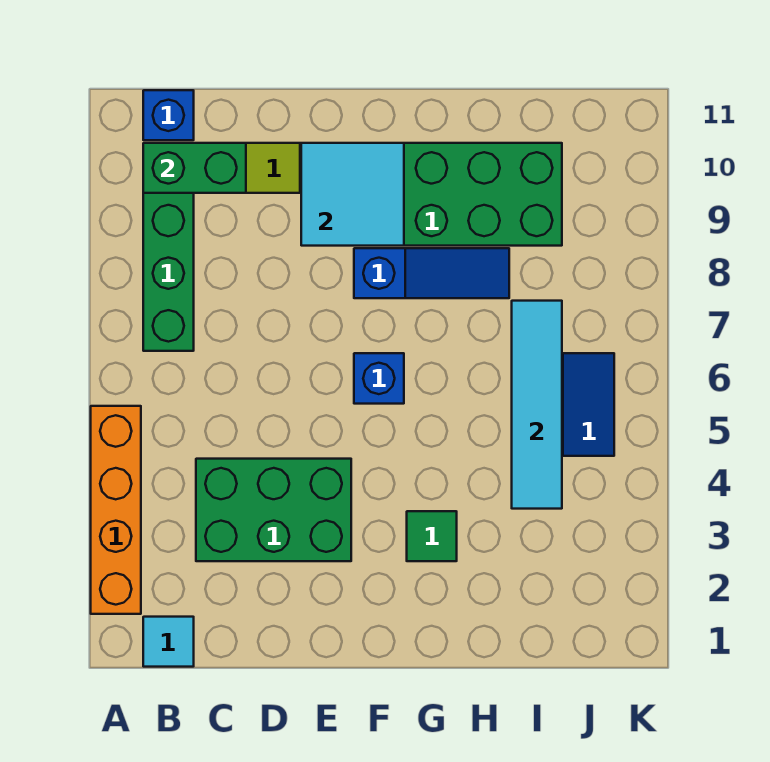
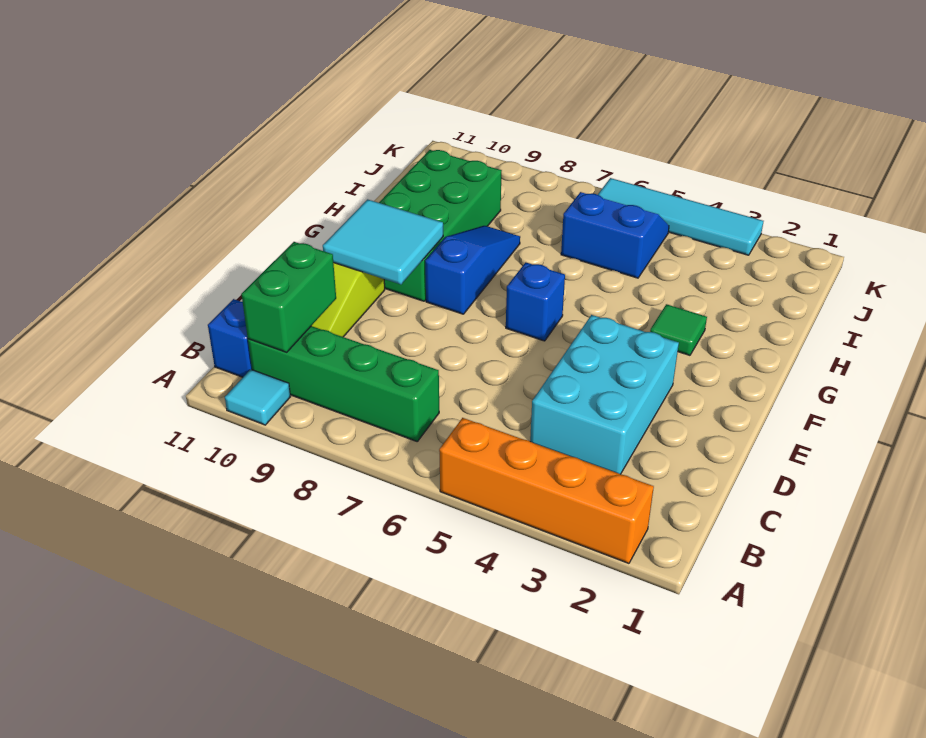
cyan 1x1 tile [143,617,194,667] -> cyan 1x1 tile moved to [225,369,290,425]
green 2x3 brick [196,459,351,561] -> cyan 2x3 brick [530,315,679,474]
cyan 1x4 tile [512,301,562,509] -> cyan 1x4 tile moved to [598,178,763,255]

